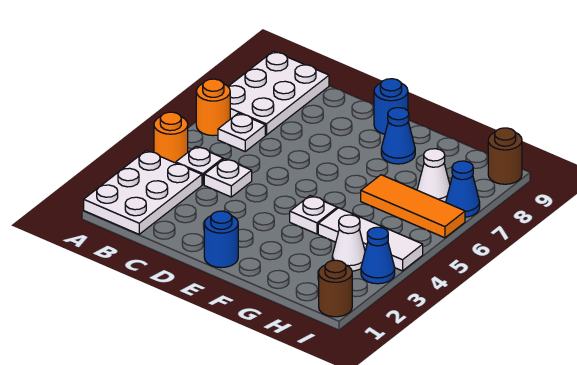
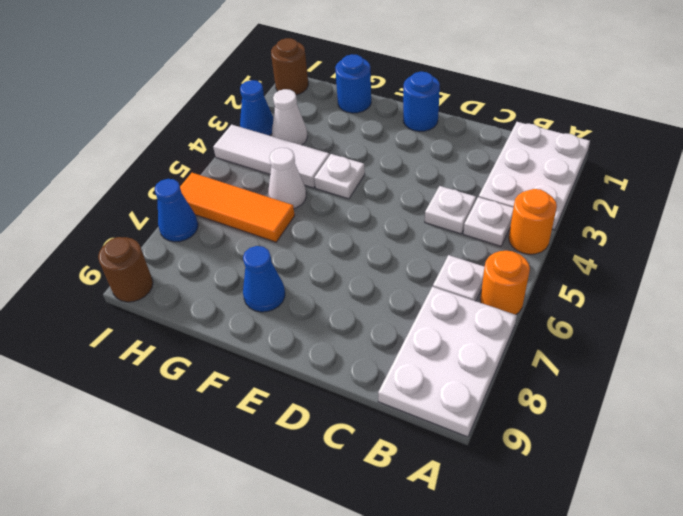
blue 1x1 round brick [374,79,408,134] -> blue 1x1 round brick moved to [335,54,371,113]
white 1x1 cone [417,149,450,202] -> white 1x1 cone moved to [268,148,306,209]

